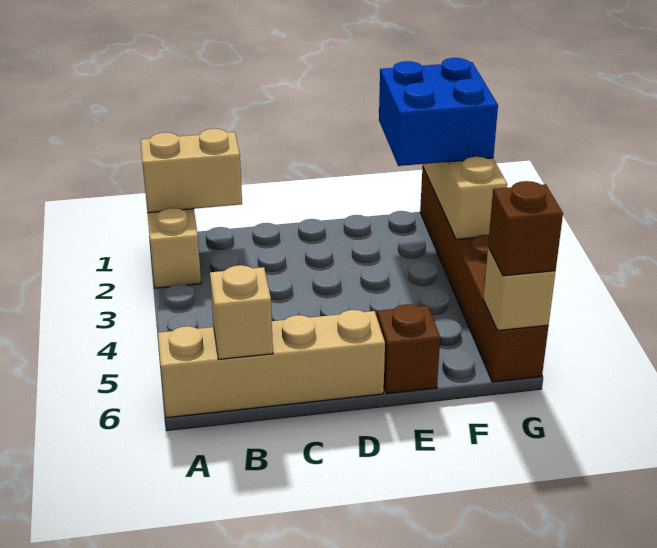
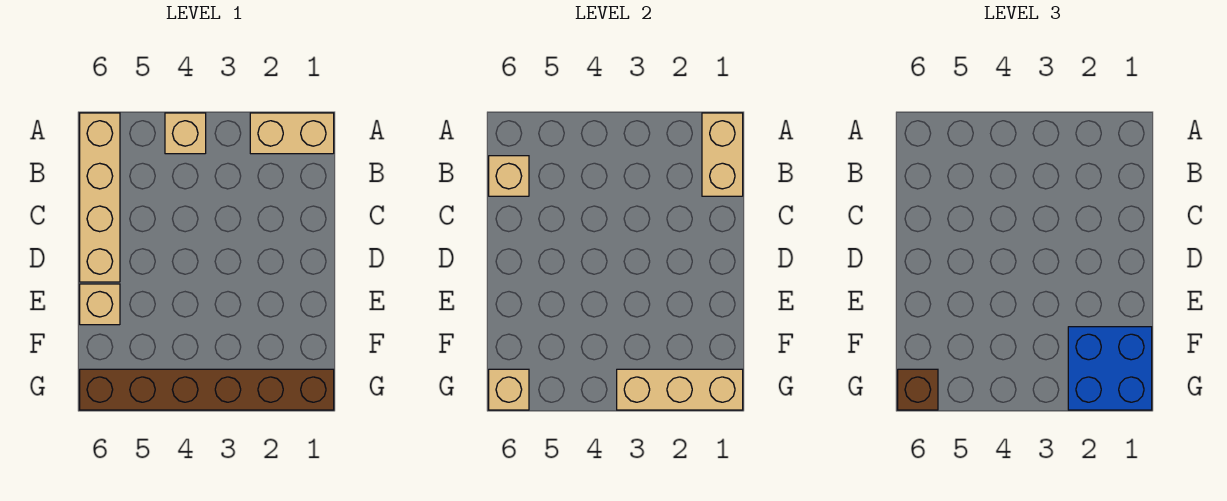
none -> tan 1x1 brick [165,113,206,154]
brown 1x1 brick [377,304,440,394] -> tan 1x1 brick [80,284,120,325]

